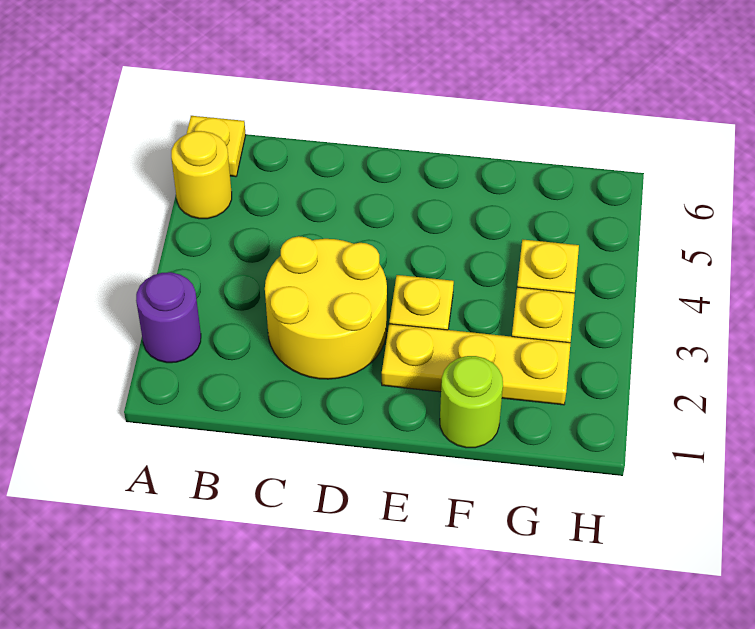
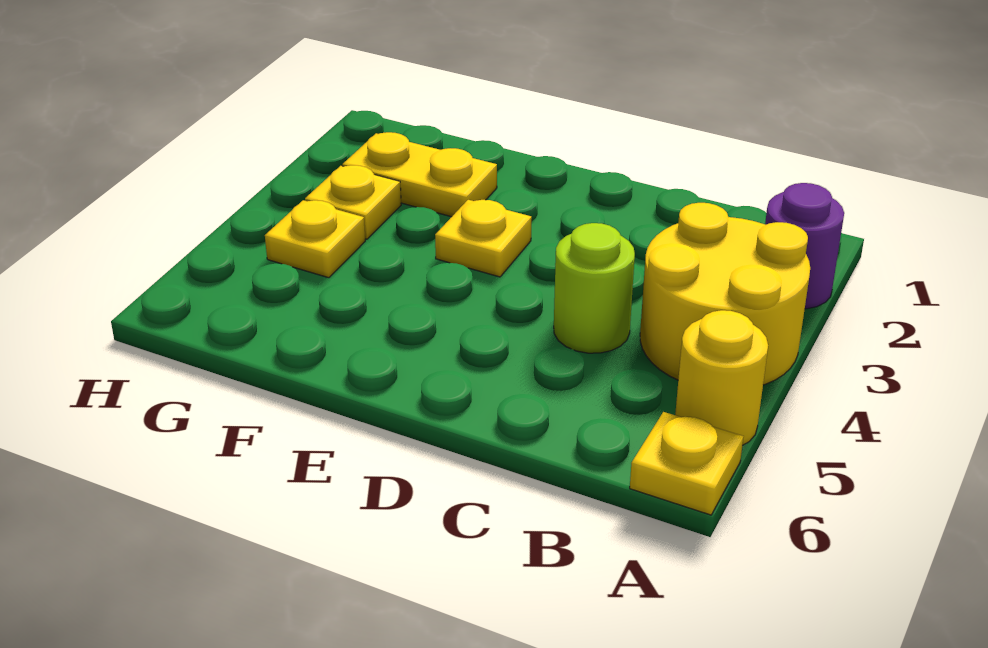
yellow 2x2 round brick [265,236,387,379] -> yellow 2x2 round brick moved to [640,203,810,385]
yellow 1x3 plate [382,324,570,405] -> yellow 1x2 plate [342,132,497,217]
lime 1x1 round brick [440,356,503,448] -> lime 1x1 round brick moved to [554,223,635,353]

